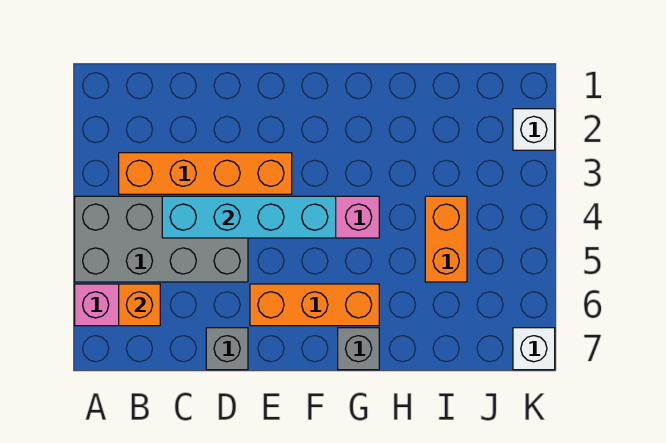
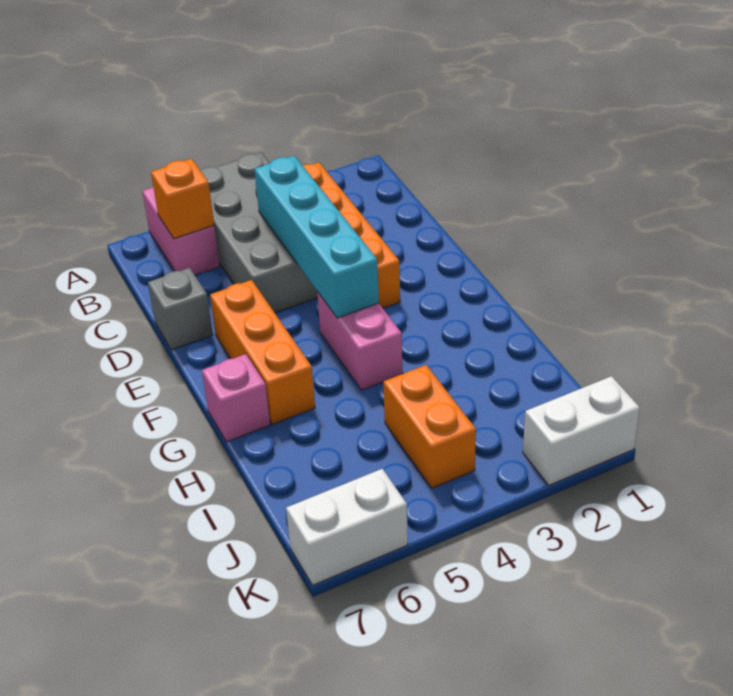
grey 1x1 brick [338,328,379,370] -> pink 1x1 brick [202,354,270,442]
orange 1x2 brick [425,196,467,282] -> orange 1x2 brick turned to [383,365,476,488]
white 1x1 brick [513,109,555,150] -> white 1x2 brick [523,376,640,485]
white 1x1 brick [513,328,555,370] -> white 1x2 brick [286,469,408,585]

